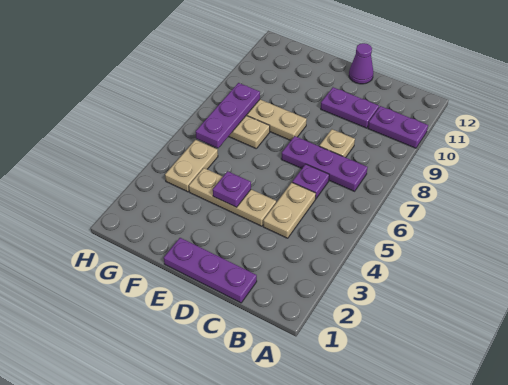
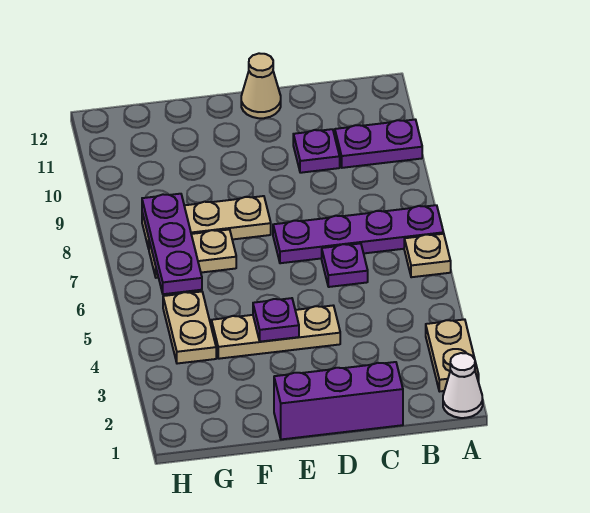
none -> white 1x1 cone [443,353,483,418]
purple 1x3 plate [281,136,368,191] -> purple 1x4 plate [273,205,444,263]
purple 1x3 plate [164,238,257,303] -> purple 1x3 brick [274,362,403,439]
tan 1x2 plate [263,183,316,238] -> tan 1x2 plate moved to [426,319,479,391]
tan 1x1 plate [320,129,355,157] -> tan 1x1 plate moved to [404,234,451,277]
purple 1x2 plate [321,87,379,128] -> purple 1x1 plate [293,129,340,173]
purple 1x1 cone [349,43,373,84] -> tan 1x1 cone [241,53,281,118]

